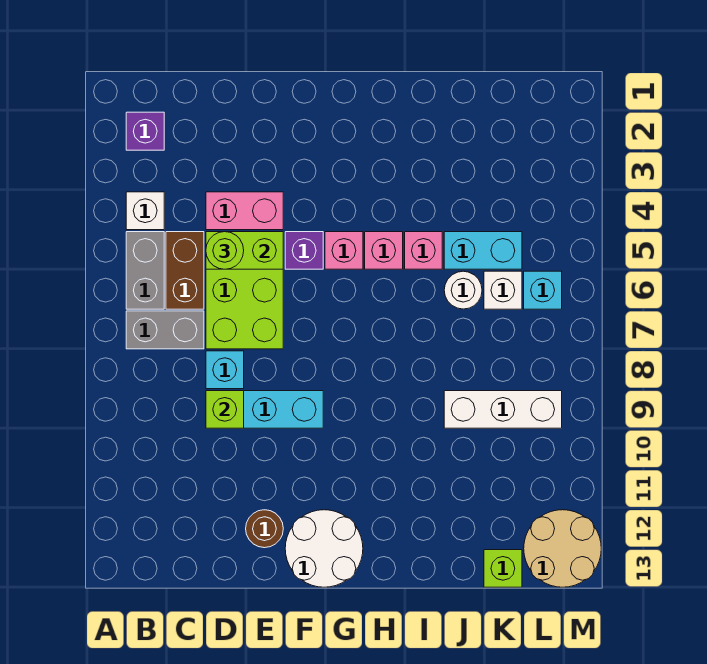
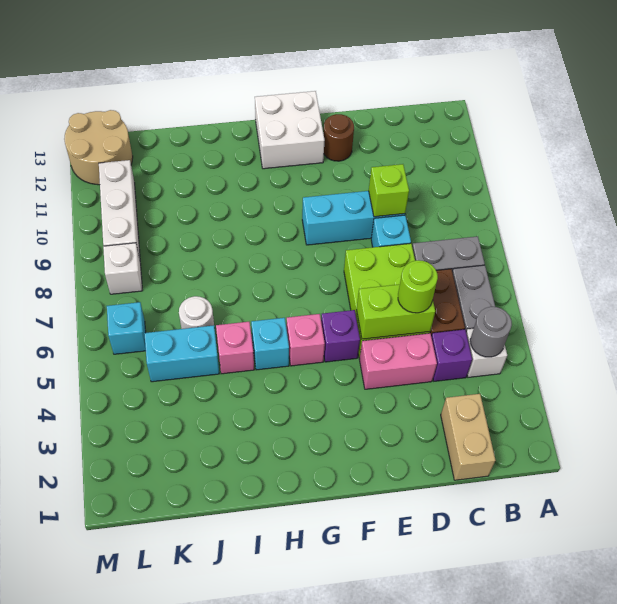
purple 1x1 brick [126,112,164,150] -> purple 1x1 brick moved to [431,329,472,381]
none -> grey 1x1 round brick [470,307,512,357]
none -> tan 1x2 brick [441,394,495,480]
white 2x2 round brick [285,510,363,587] -> white 2x2 brick [255,91,325,169]
pink 1x1 brick [365,232,403,269] -> cyan 1x1 brick [251,318,289,370]
white 1x3 brick [444,391,562,428] -> white 1x3 brick turned to [99,160,140,259]
white 1x1 brick [484,271,522,309] -> white 1x1 brick moved to [103,243,143,294]
lime 1x1 brick [484,550,522,587] -> none

